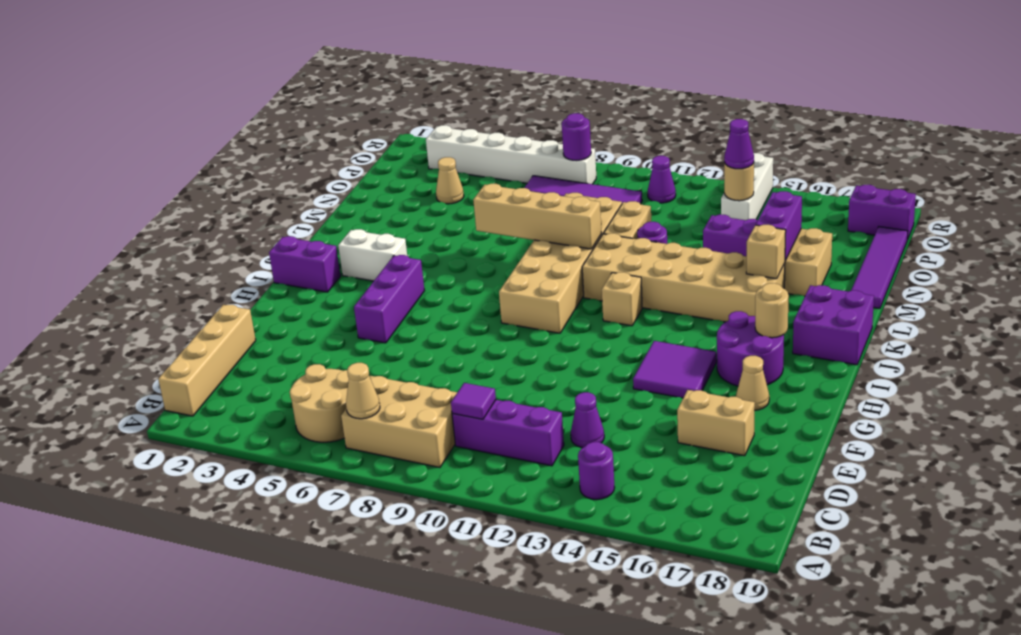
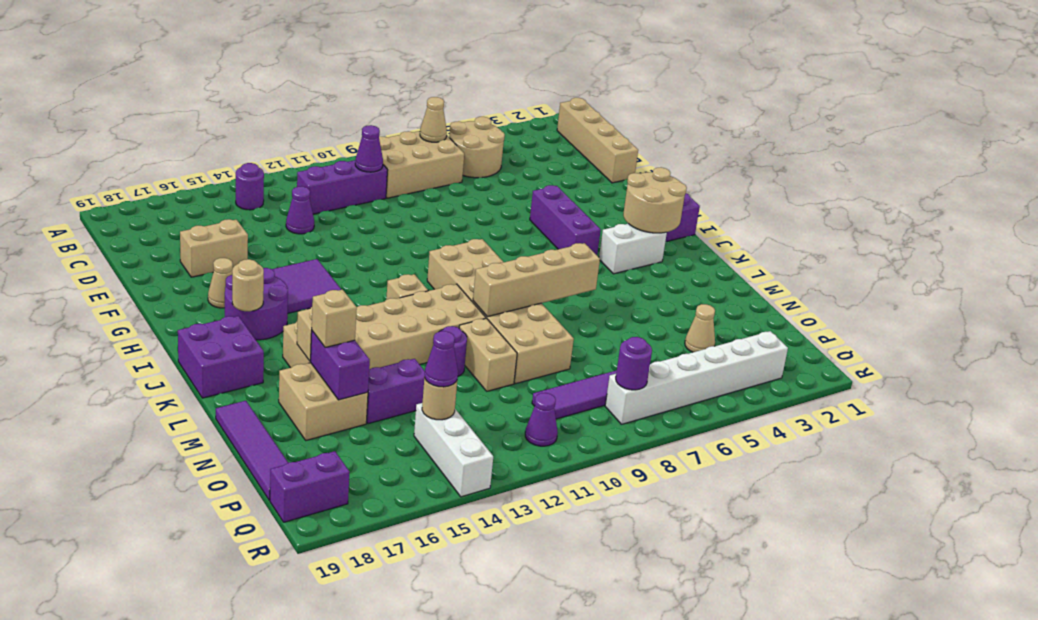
purple 1x1 tile [451,383,496,419] -> purple 1x1 cone [355,125,383,172]
none -> tan 2x2 round brick [623,167,687,233]
none -> tan 1x1 brick [312,290,357,347]

